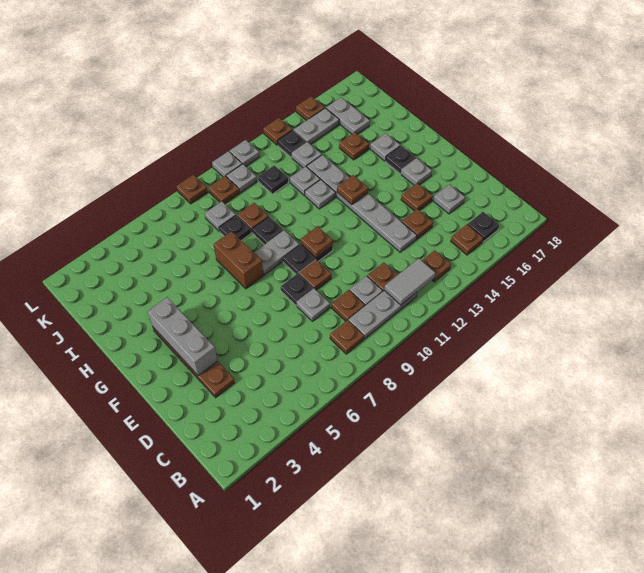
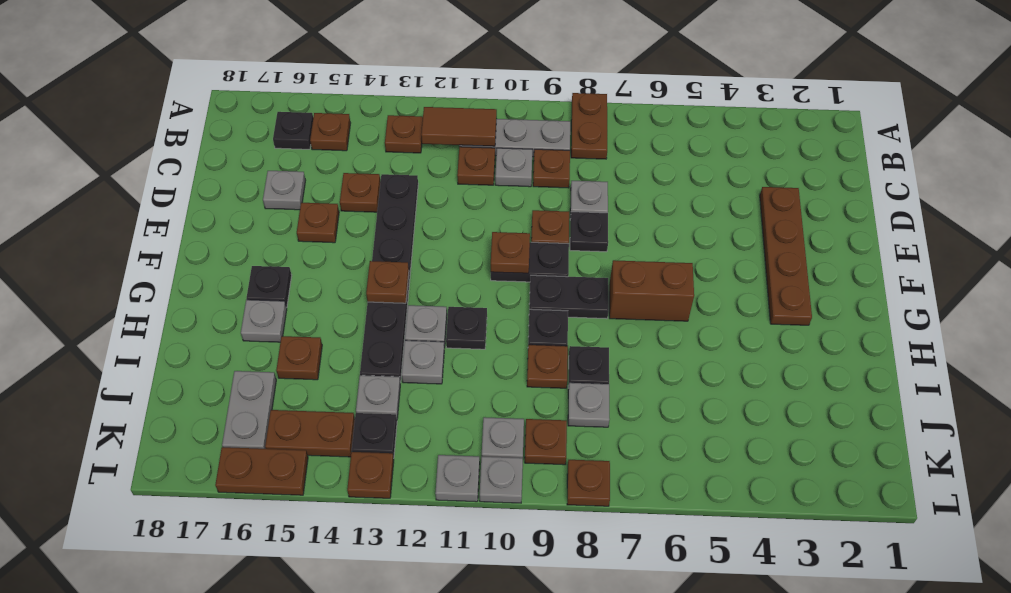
brown 1x1 plate [330,320,364,354] -> brown 1x2 plate [571,93,607,159]
grey 1x2 tile [384,258,435,305] -> brown 1x2 tile [421,107,497,146]
grey 1x6 plate [307,155,417,252] -> black 1x6 plate [360,174,418,382]
grey 1x3 brick [148,297,218,376] -> none
grey 1x1 plate [401,158,432,185] -> none
brown 1x2 brick [214,231,263,289] -> brown 1x2 brick turned to [609,260,694,321]
grey 1x2 plate [254,231,299,275] -> black 1x2 plate [529,275,609,319]
black 1x1 plate [258,165,289,194] -> black 1x1 plate moved to [446,307,487,349]
grey 1x2 plate [294,108,339,144] -> brown 1x2 plate [265,410,355,457]
brown 1x1 plate [296,97,325,121] -> brown 1x2 plate [215,447,308,495]

